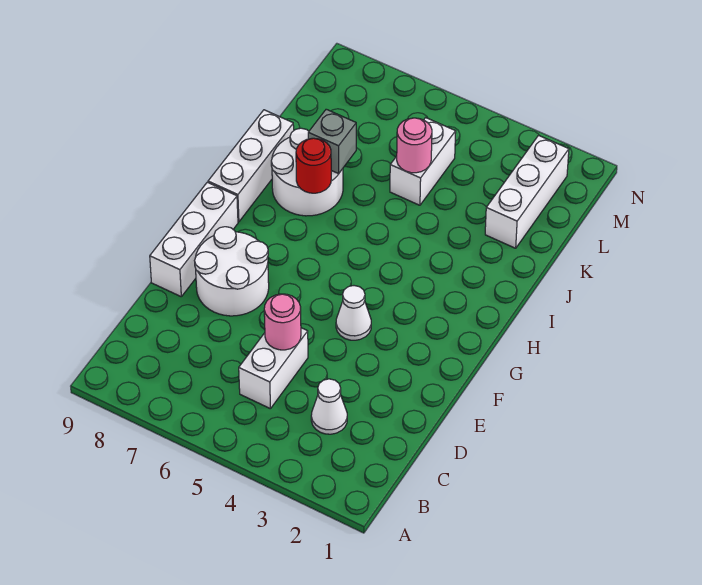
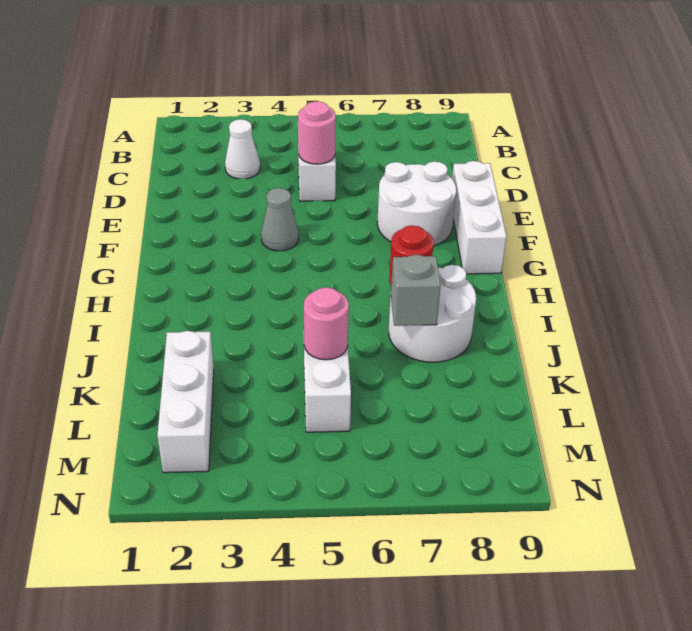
white 1x1 cone [336,286,371,340] -> grey 1x1 cone [261,188,299,251]
white 1x3 brick [208,110,294,222] -> none

